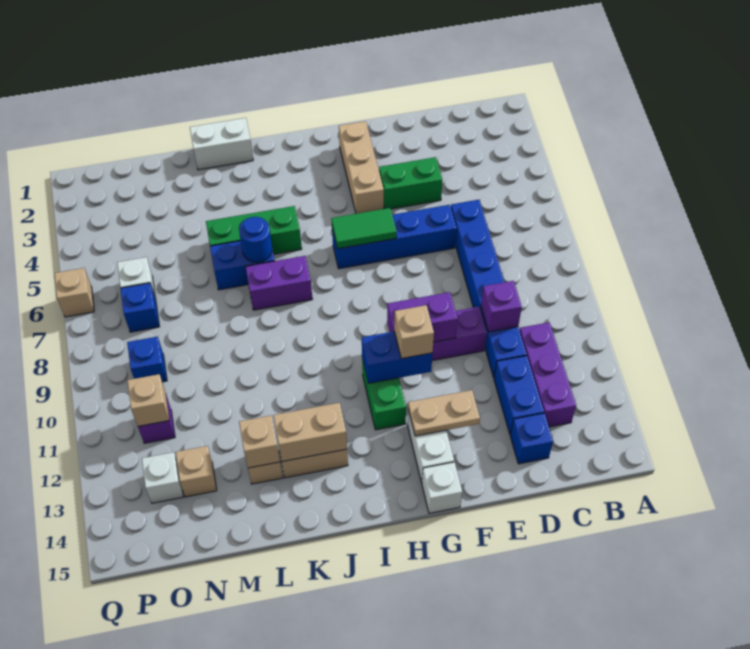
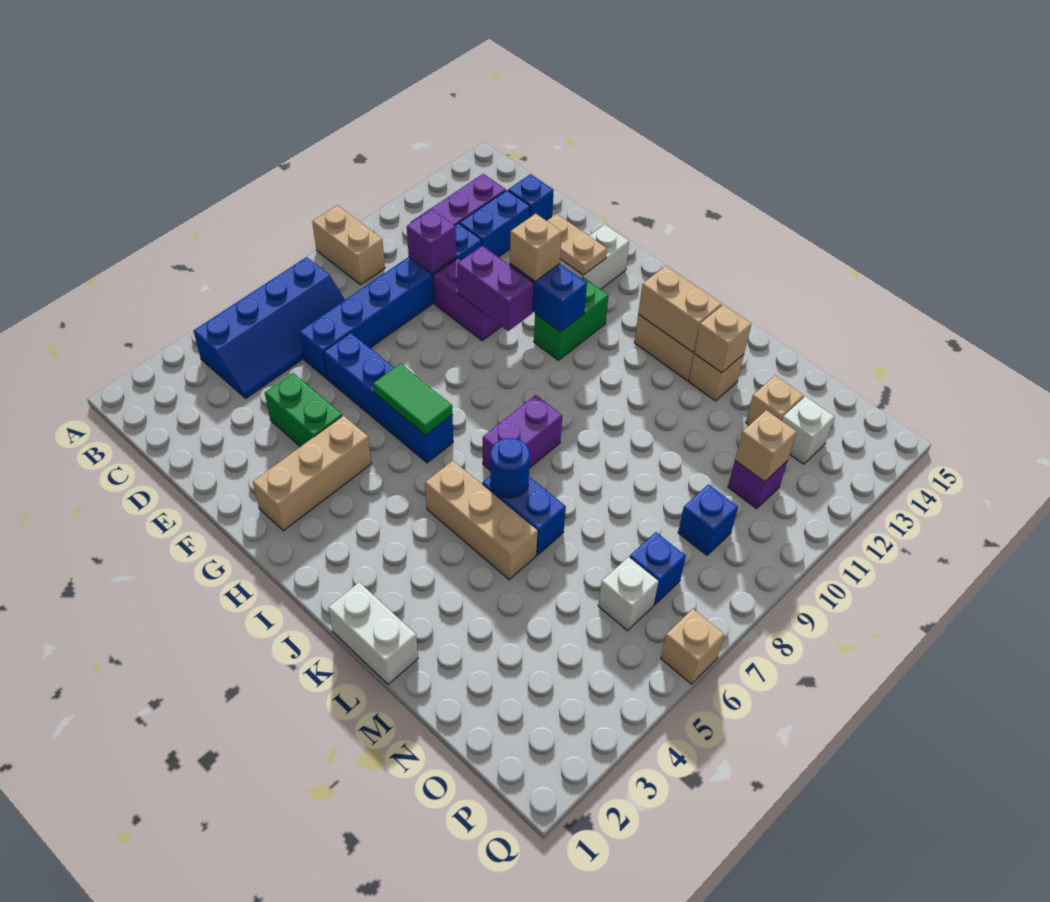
none -> tan 1x2 brick [312,205,385,285]
none -> blue 2x4 slope [193,257,345,398]
white 1x1 brick [422,462,462,513] -> none
green 1x3 brick [206,206,302,254] -> tan 1x3 brick [425,461,538,580]
purple 1x2 brick [245,256,312,310] -> purple 1x2 brick turned to [483,395,562,470]

